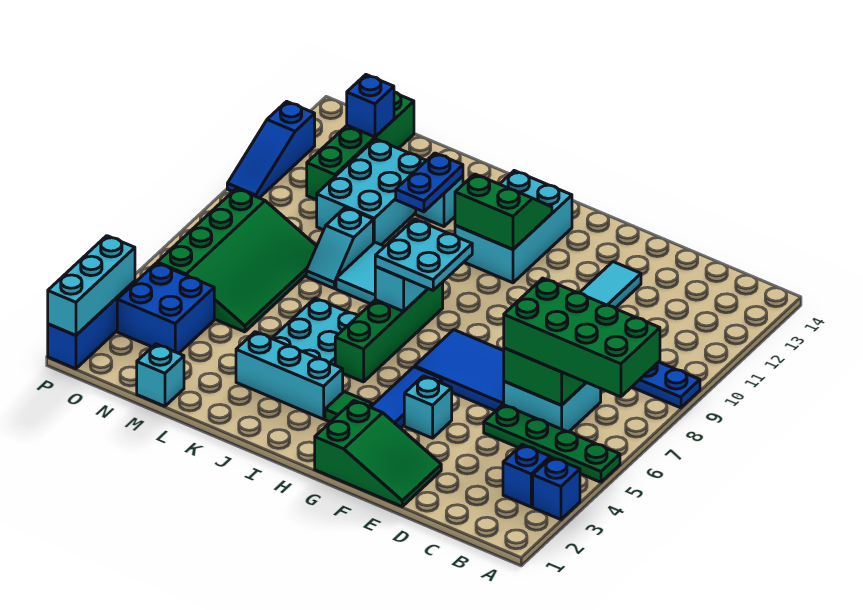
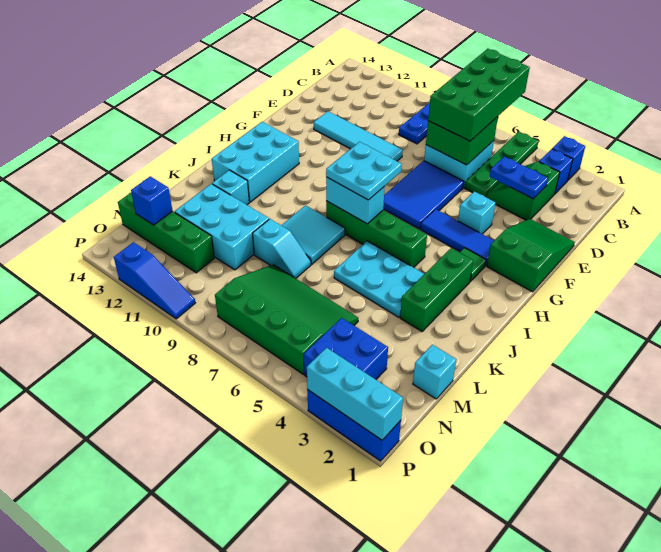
cyan 2x3 brick [455,171,572,283] -> cyan 2x3 brick turned to [212,122,299,202]
green 2x2 slope [455,174,552,249] -> green 2x2 slope moved to [486,162,560,220]
cyan 1x3 brick [236,332,343,419] -> green 1x3 brick [400,248,473,331]
blue 1x2 plate [396,153,463,212] -> blue 1x2 plate moved to [490,156,548,199]

